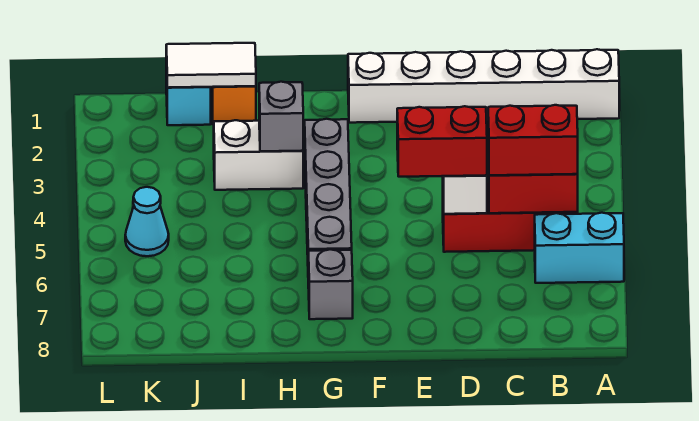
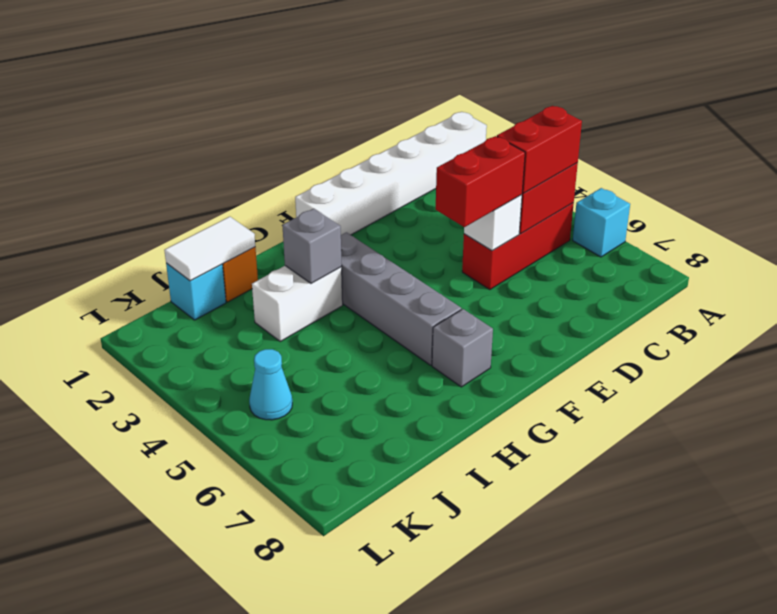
cyan 1x2 brick [535,213,624,283] -> cyan 1x1 brick [573,188,630,257]

